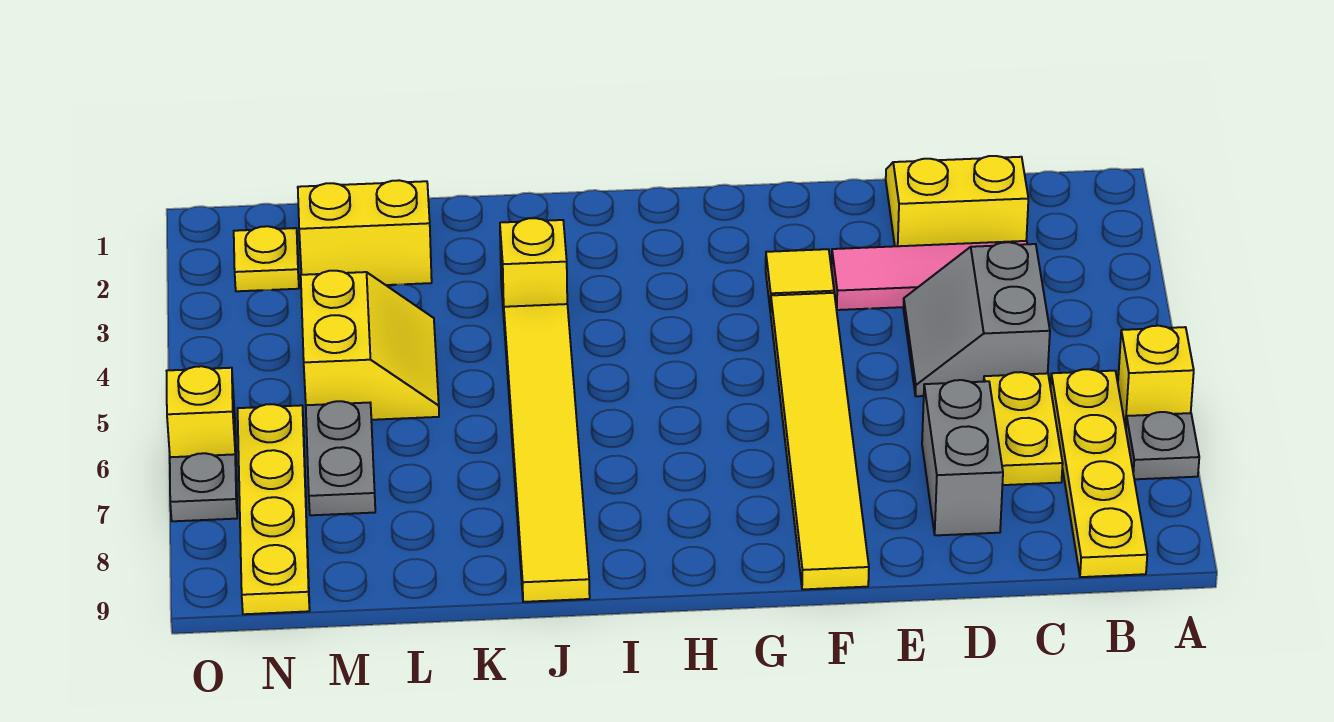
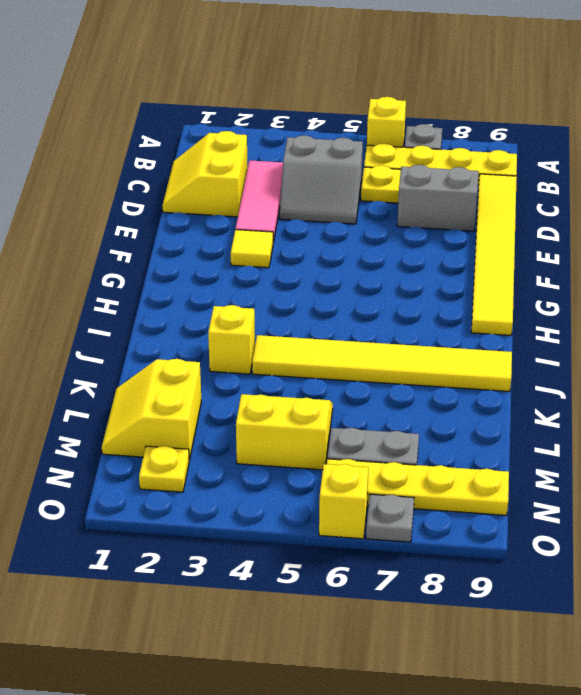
yellow 1x6 tile [771,293,869,589] -> yellow 1x6 tile turned to [471,174,517,335]

